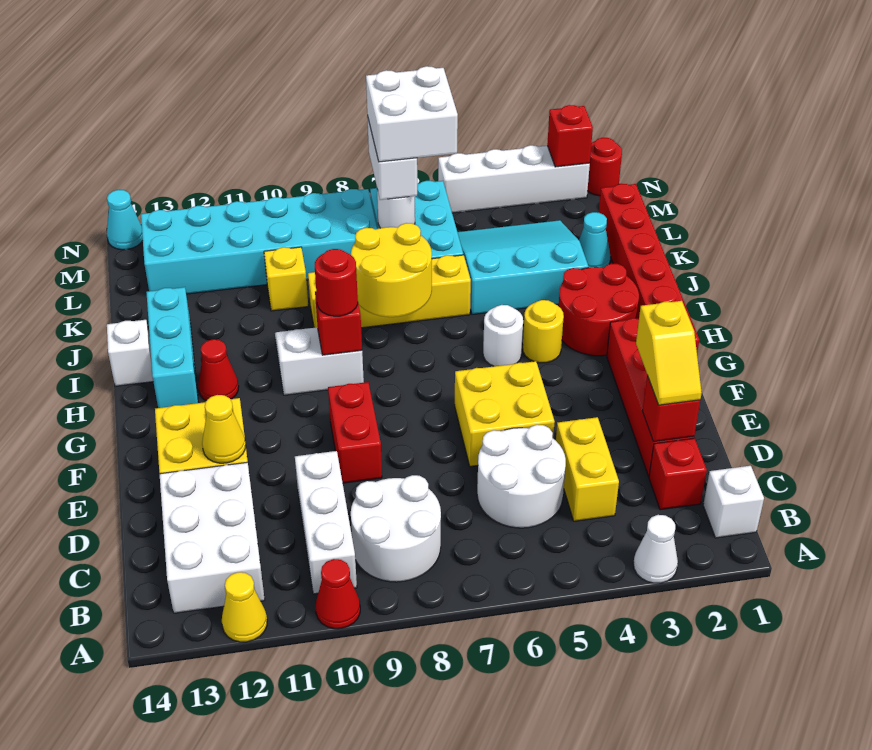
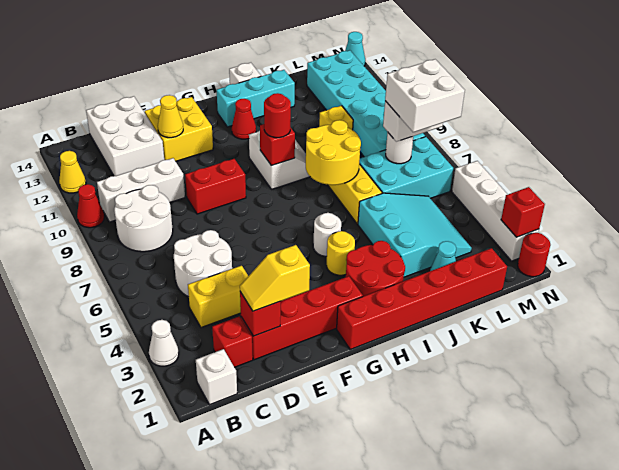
white 2x3 brick [160,462,265,613] -> white 2x3 brick turned to [86,96,164,176]
yellow 2x2 brick [455,361,555,466] -> none

